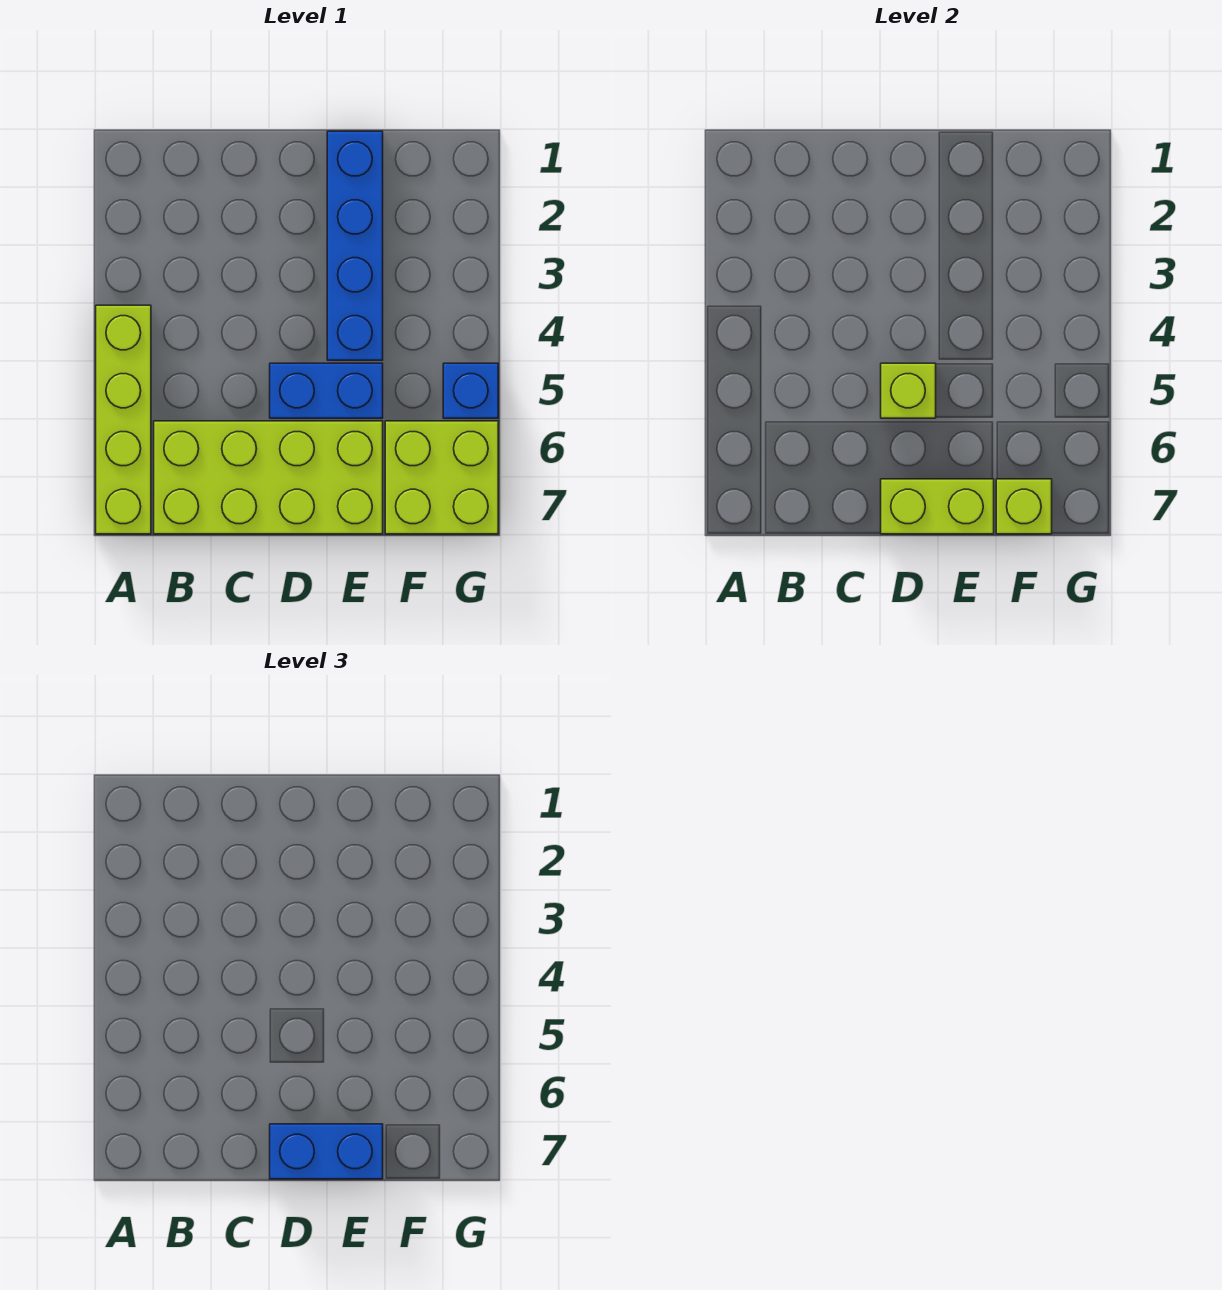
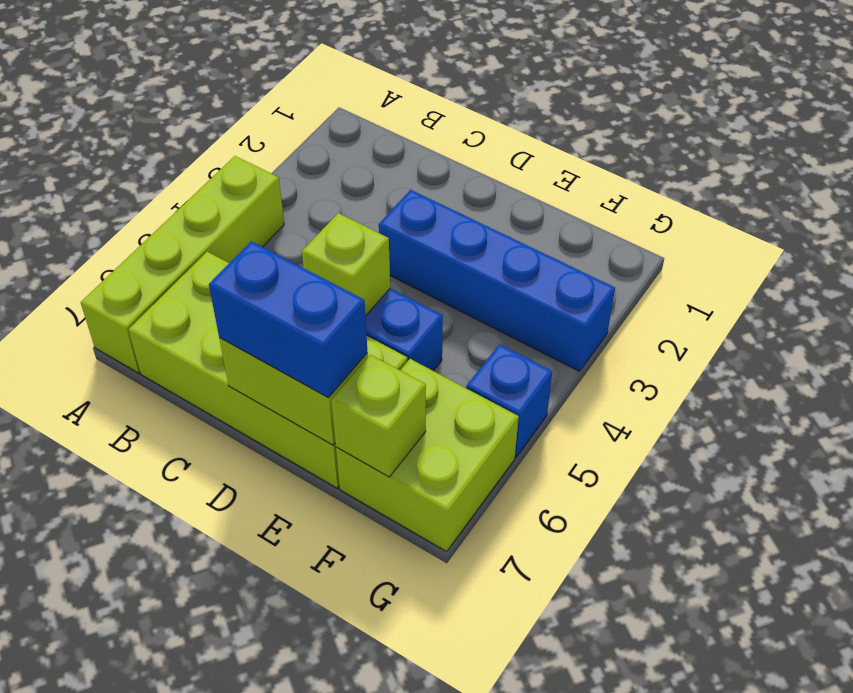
blue 1x4 brick [327,131,383,360] -> blue 1x4 brick turned to [379,190,615,371]

